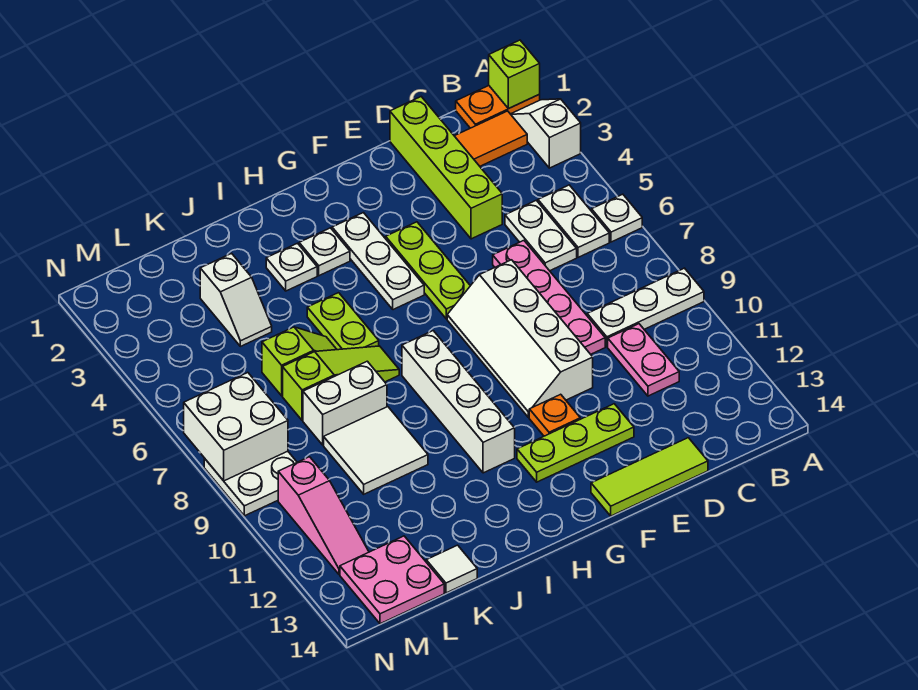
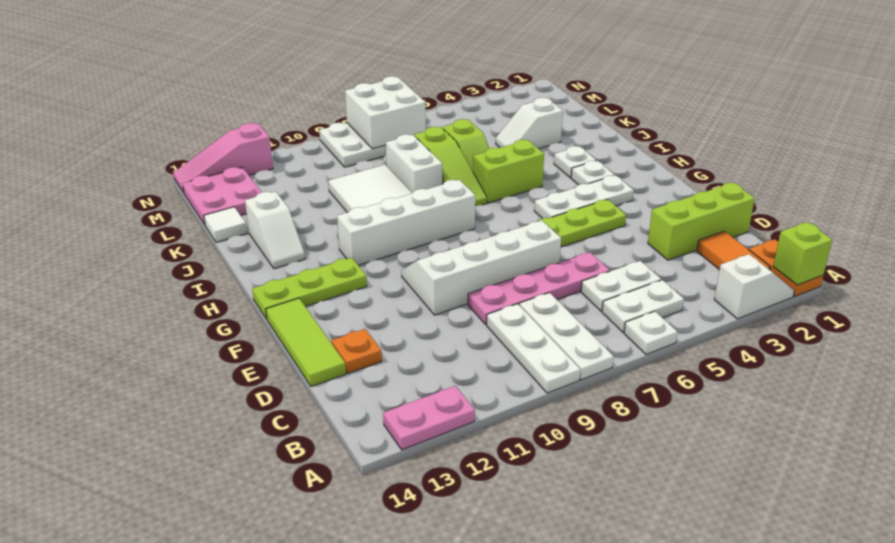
none -> white 1x3 plate [519,293,614,380]
pink 1x2 plate [608,324,679,396] -> pink 1x2 plate moved to [383,386,475,450]
lime 1x4 brick [390,97,502,239] -> lime 1x3 brick [648,183,755,260]
lime 1x3 plate [517,404,634,482] -> lime 1x3 plate turned to [252,258,367,319]
orange 1x1 plate [529,394,580,436] -> orange 1x1 plate moved to [331,329,382,373]
lime 1x2 plate [307,293,379,350] -> lime 1x2 brick [473,140,544,203]
none -> white 1x2 slope [245,191,305,269]
pink 1x3 slope [278,457,369,574] -> pink 1x3 slope moved to [173,123,273,193]

